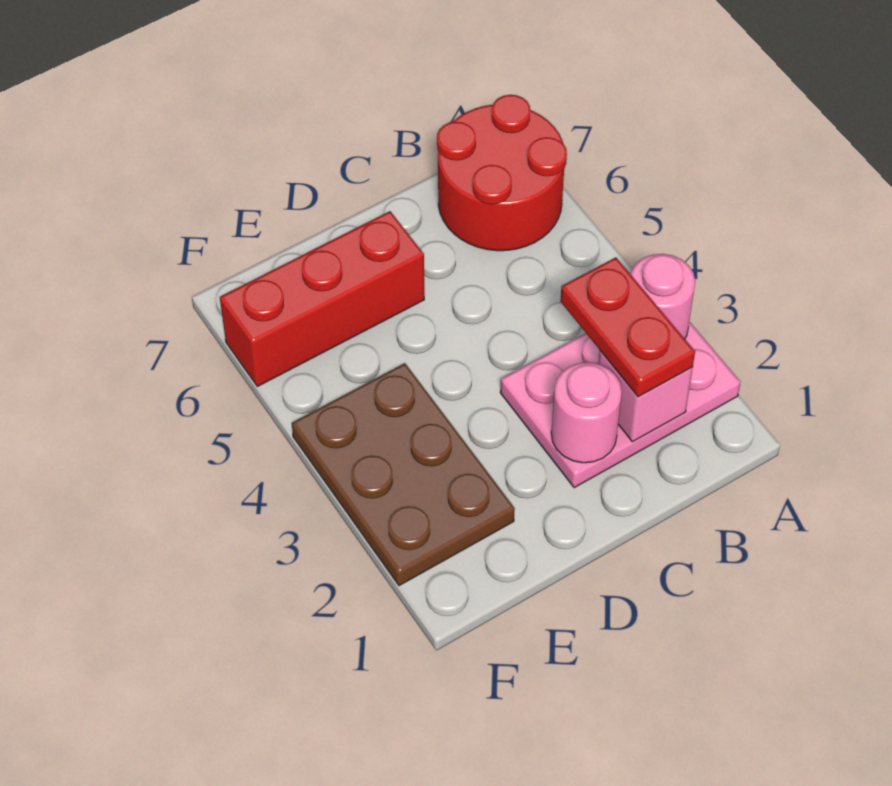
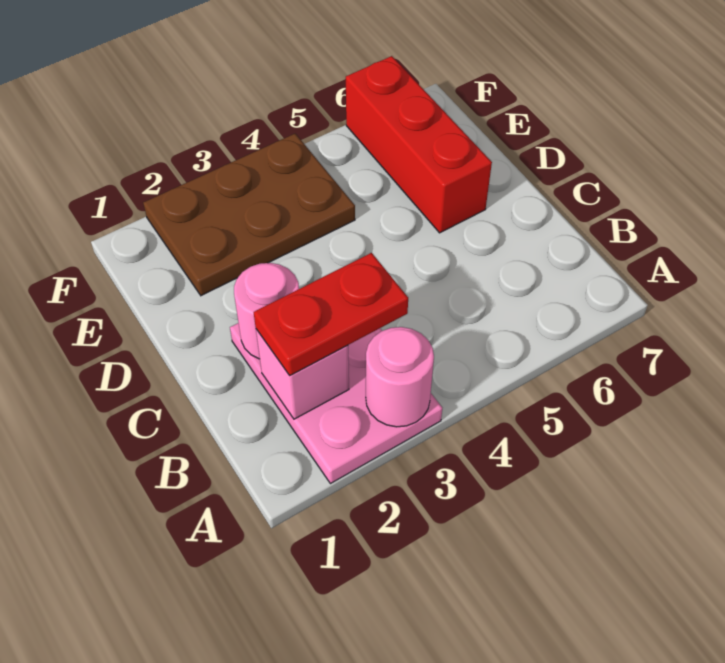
red 2x2 round brick [437,95,567,251] -> none

